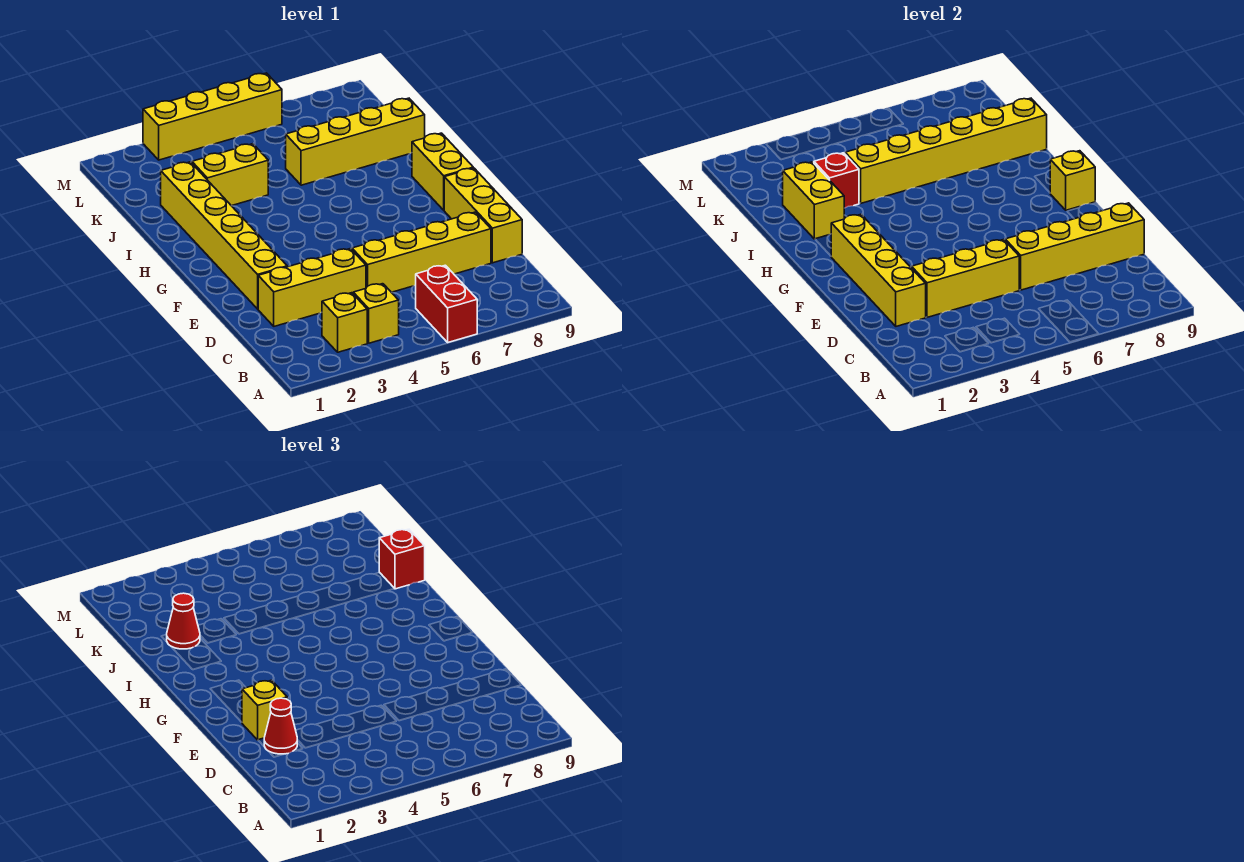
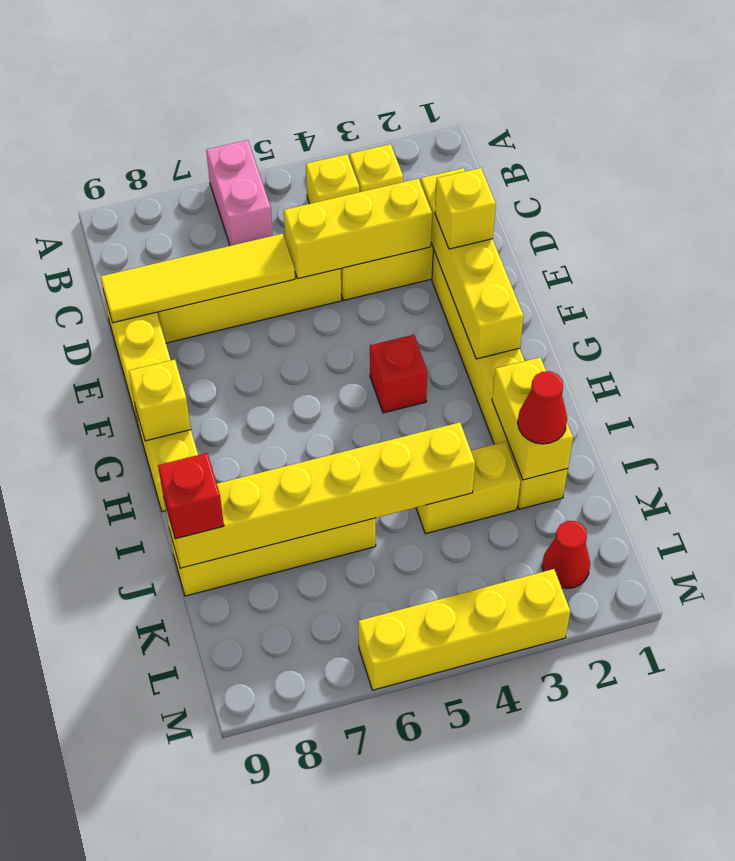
red 1x2 brick [416,265,477,342] -> pink 1x2 brick [206,140,273,246]
red 1x1 cone [264,698,297,754] -> red 1x1 cone moved to [542,521,590,589]
yellow 1x4 brick [1005,203,1144,290] -> yellow 1x4 tile [101,234,295,323]
red 1x1 brick [814,153,859,208] -> red 1x1 brick moved to [370,335,428,413]

